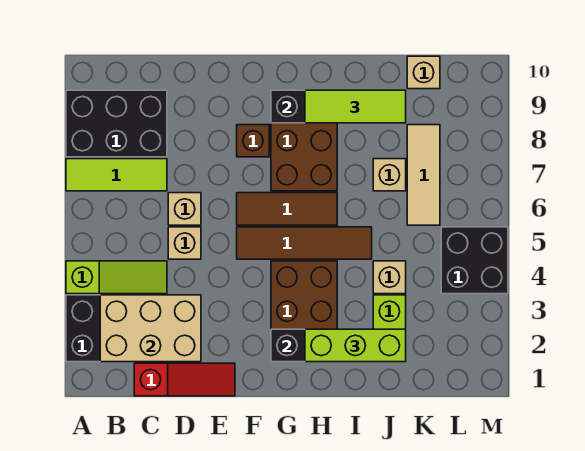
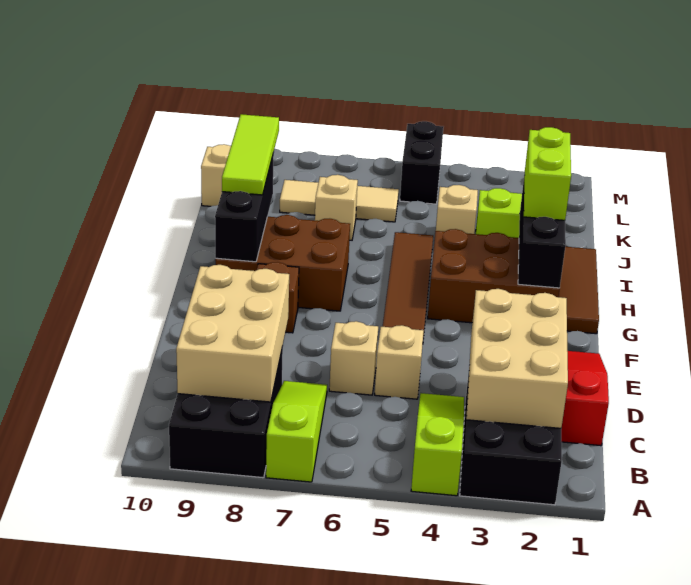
lime 1x3 tile [66,159,167,191] -> lime 1x3 slope [266,381,327,482]
none -> tan 2x3 brick [176,265,289,402]
brown 1x3 tile [237,193,337,225] -> brown 1x3 tile moved to [559,247,599,334]
lime 1x3 brick [305,329,406,362] -> lime 1x2 brick [524,127,571,220]
black 2x2 brick [441,227,508,294] -> black 1x2 brick [400,121,443,204]

